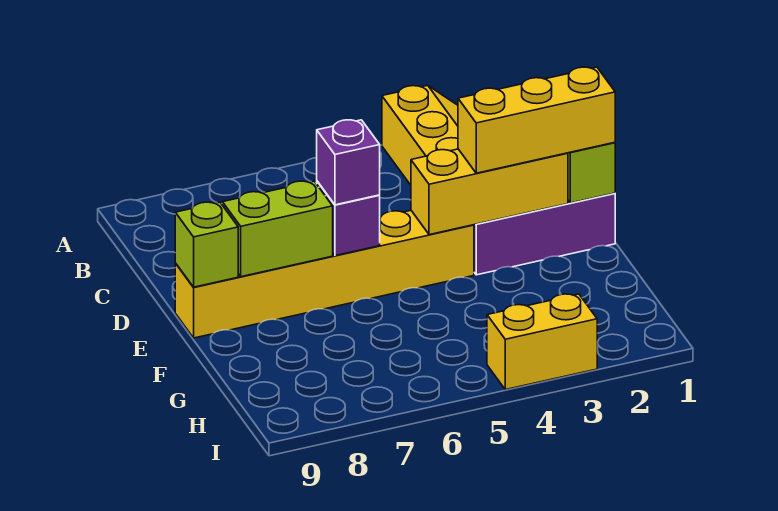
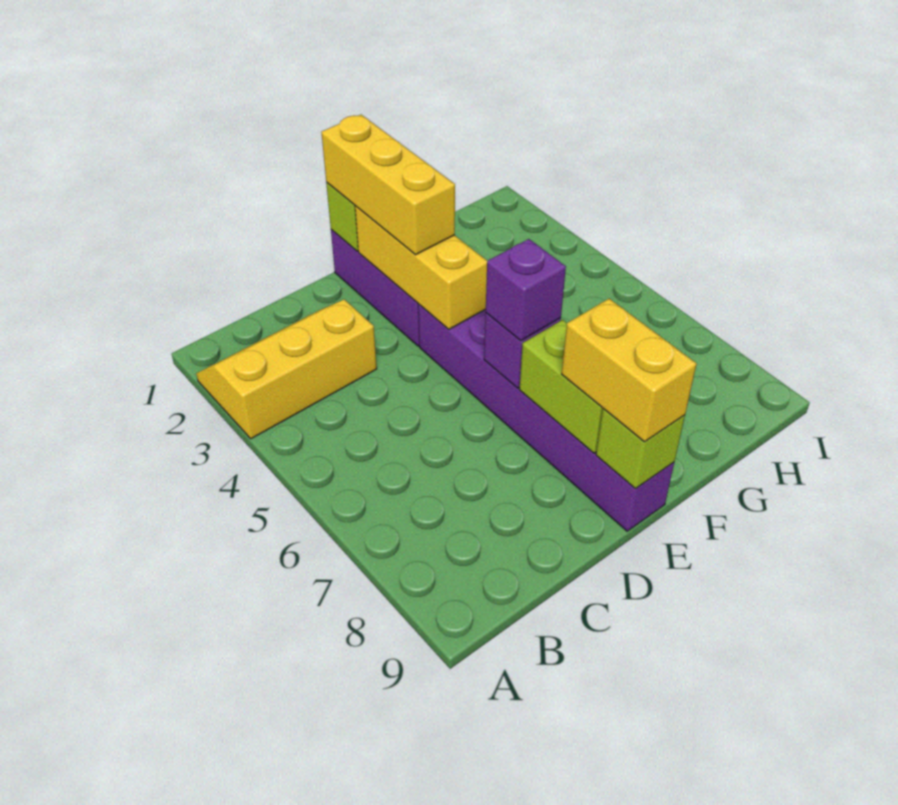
yellow 1x6 brick [175,211,474,338] -> purple 1x6 brick [418,304,674,531]
yellow 1x2 brick [487,294,597,390] -> yellow 1x2 brick moved to [562,299,697,442]

